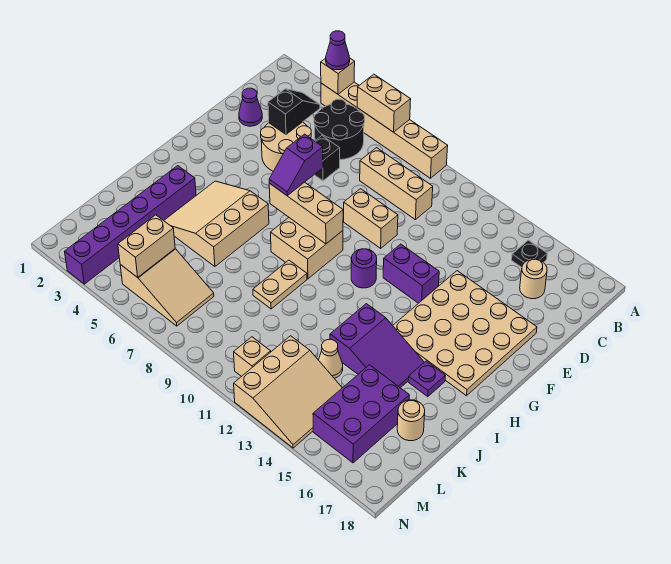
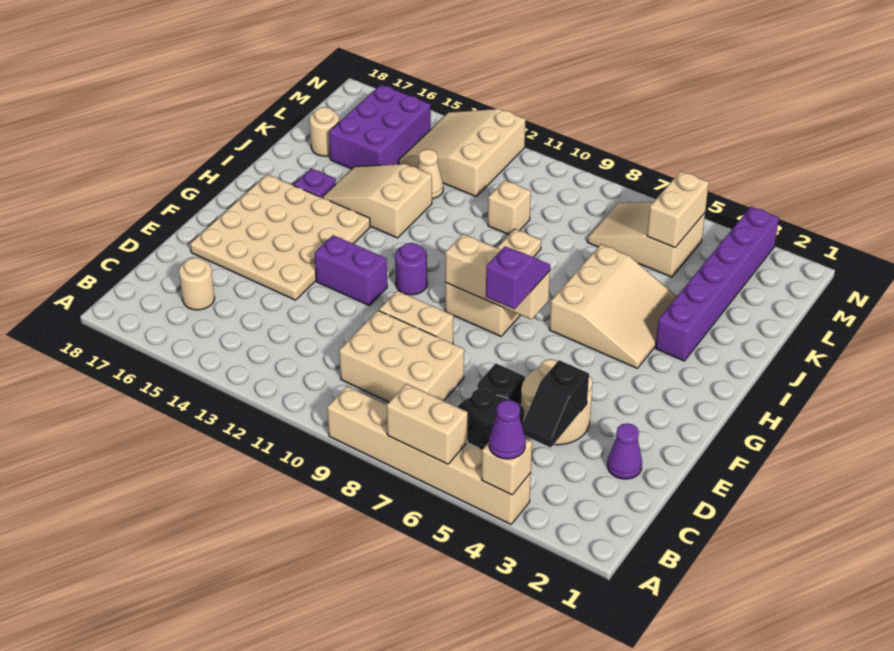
black 1x1 plate [512,240,547,267] -> none
tan 1x3 brick [360,148,433,220] -> tan 2x3 brick [339,311,464,402]
purple 2x3 slope [330,304,424,388] -> tan 2x3 slope [322,164,432,238]
tan 1x1 brick [234,337,271,377] -> tan 1x1 brick moved to [488,180,531,235]

